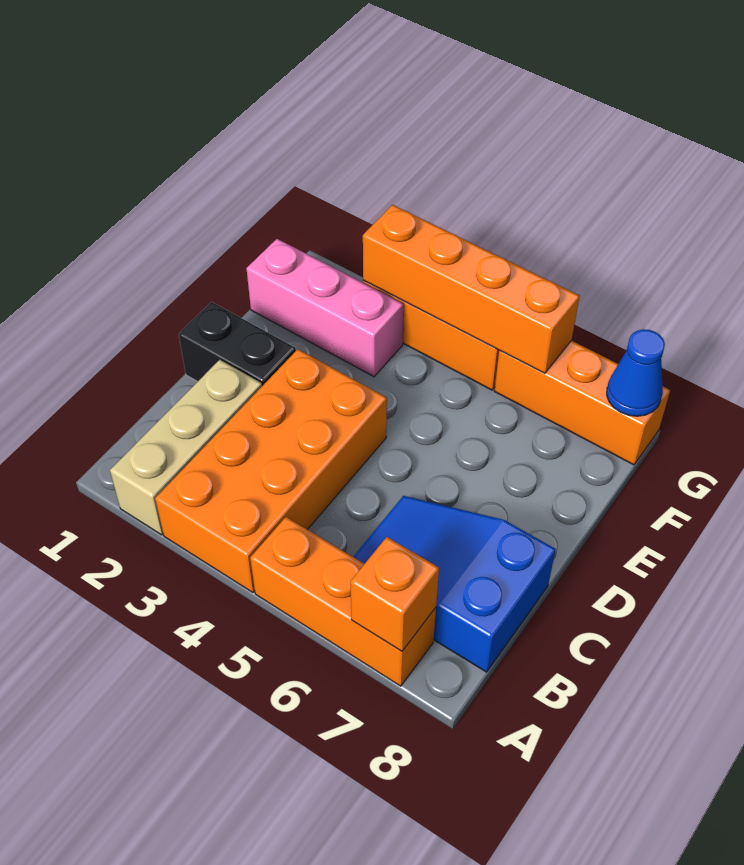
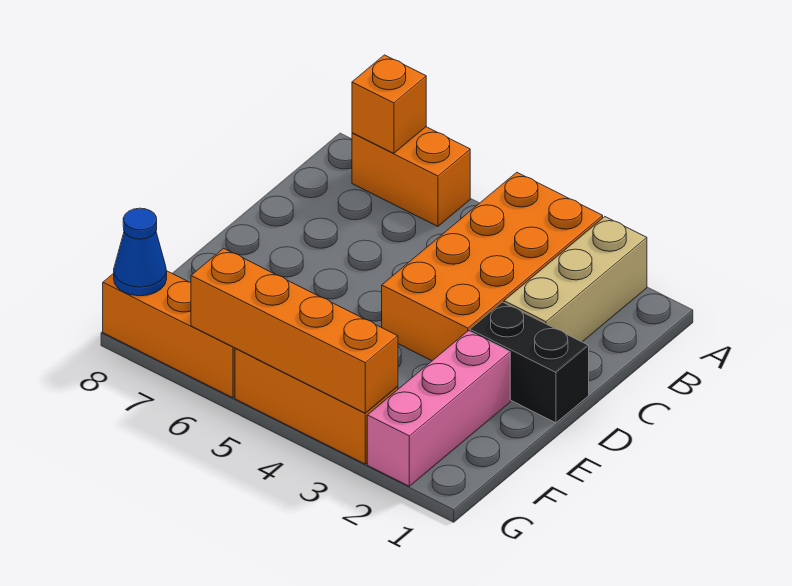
orange 1x3 brick [250,517,436,686] -> orange 1x2 brick [352,127,470,226]
blue 2x3 slope [353,496,556,672] -> none
pink 1x3 brick [246,239,404,377] -> pink 1x3 brick turned to [367,331,510,486]

